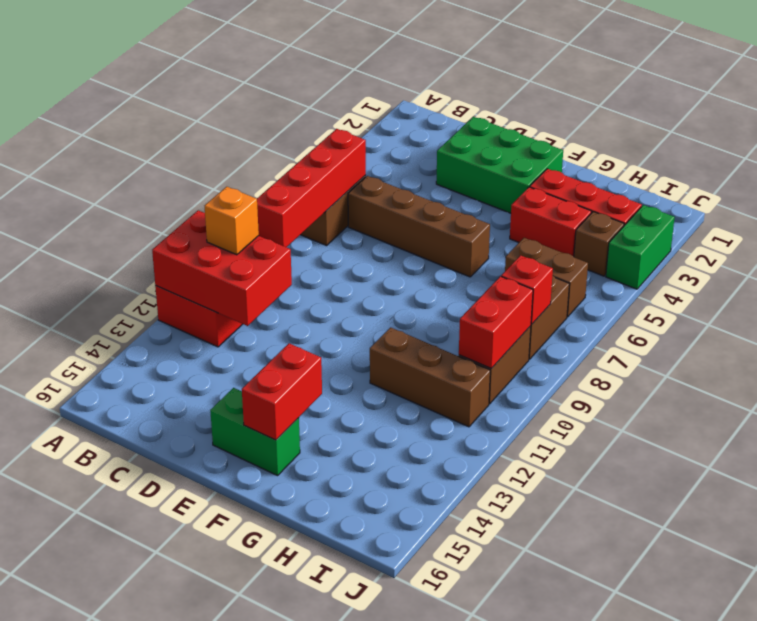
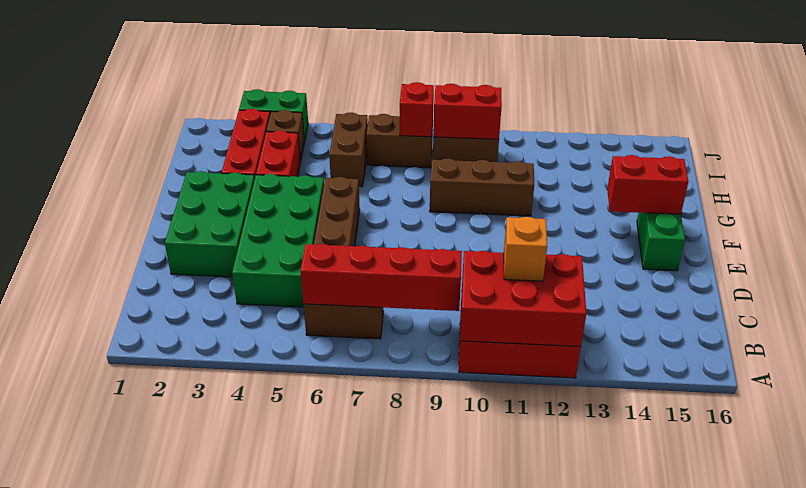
red 2x3 brick [152,210,292,326] -> red 2x3 brick turned to [460,251,586,347]
none -> green 2x4 brick [232,174,324,307]
brown 1x3 brick [370,327,490,427] -> brown 1x3 brick turned to [430,159,534,216]

